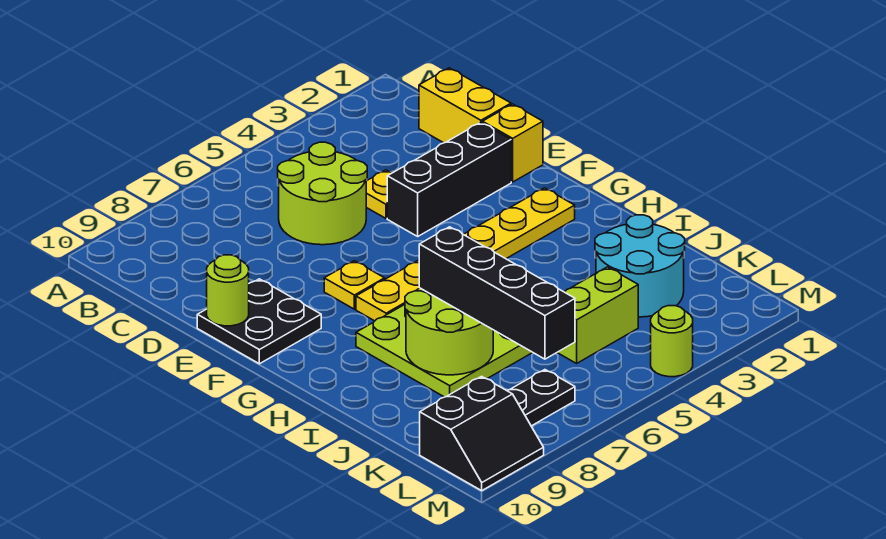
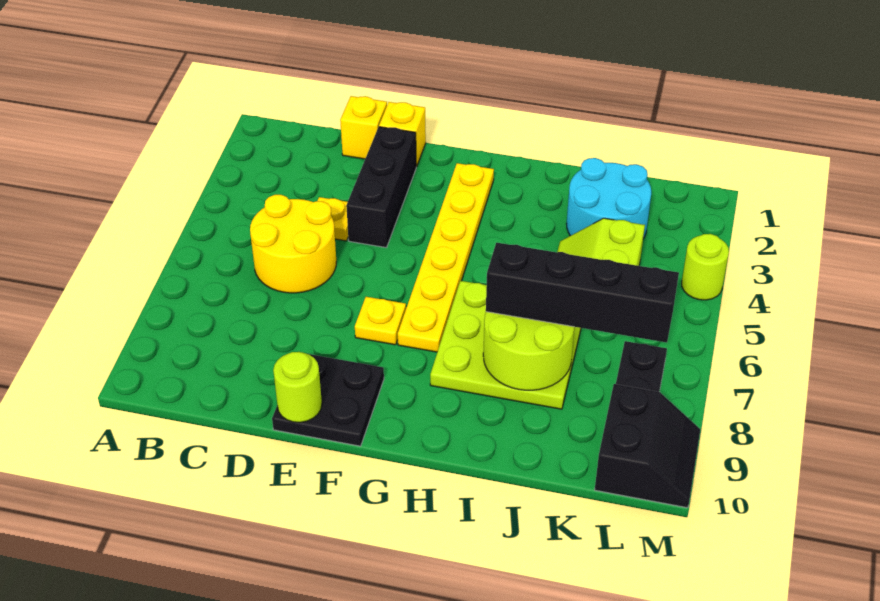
yellow 1x2 brick [419,68,511,143] -> yellow 1x1 brick [340,96,387,159]
lime 2x2 round brick [278,142,367,245] -> yellow 2x2 round brick [250,195,336,293]

